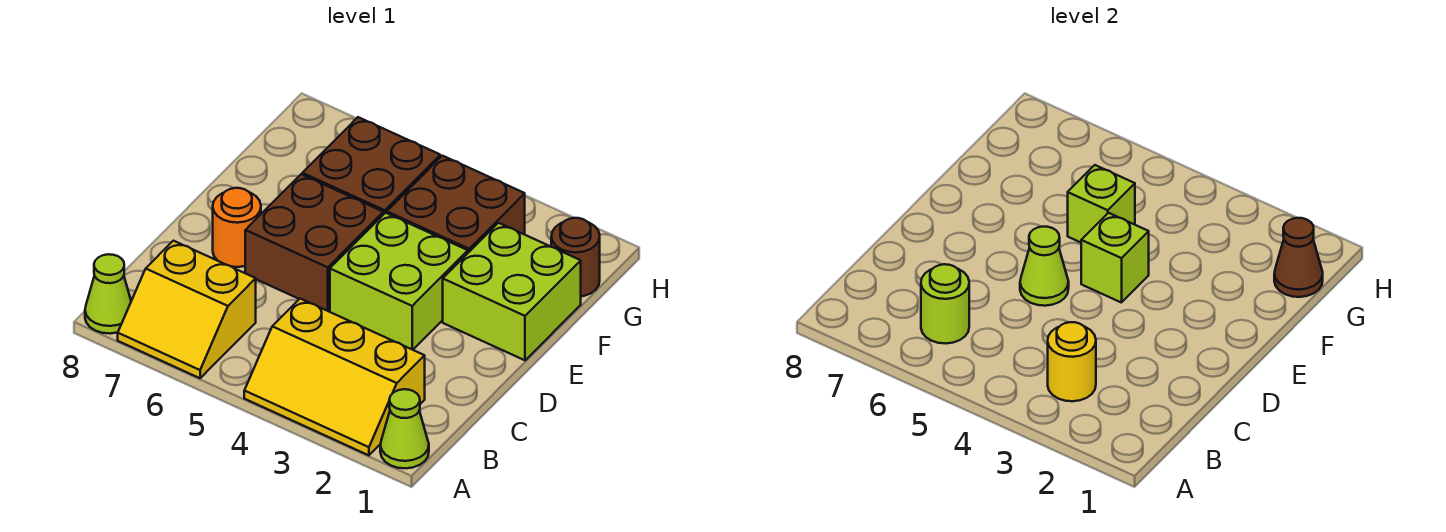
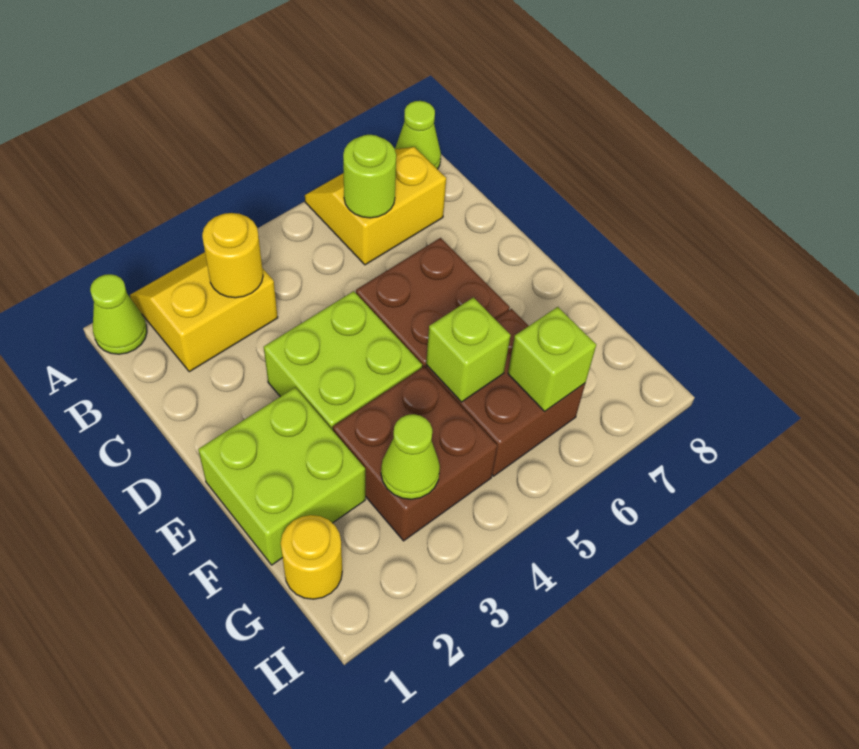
yellow 2x3 slope [244,299,425,455] -> yellow 2x2 slope [130,252,278,372]
lime 1x1 cone [1020,227,1069,306] -> lime 1x1 cone moved to [381,414,440,499]
orange 1x1 round brick [213,188,261,267] -> none
lime 1x1 brick [1081,213,1149,303] -> lime 1x1 brick moved to [508,307,596,411]
brown 1x1 round brick [551,218,600,296] -> yellow 1x1 round brick [281,515,342,599]
brown 1x1 cone [1274,218,1323,297] -> none

